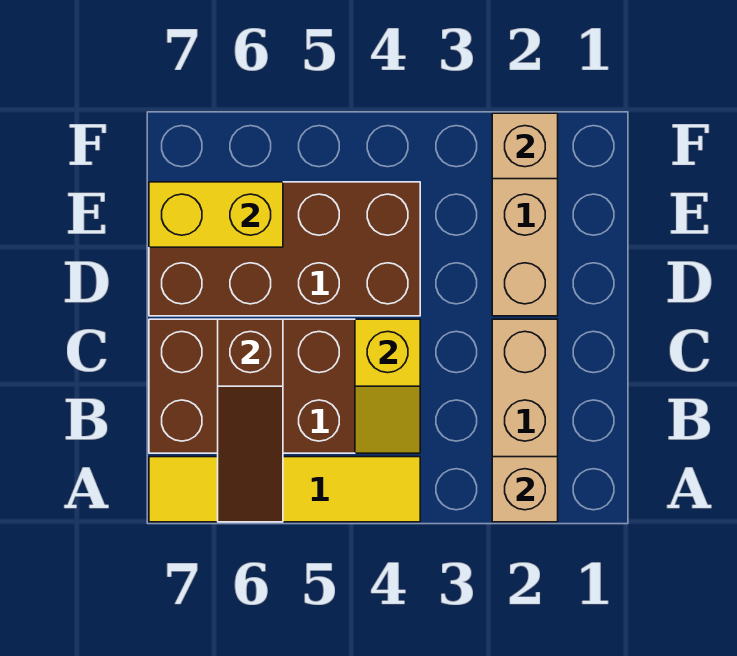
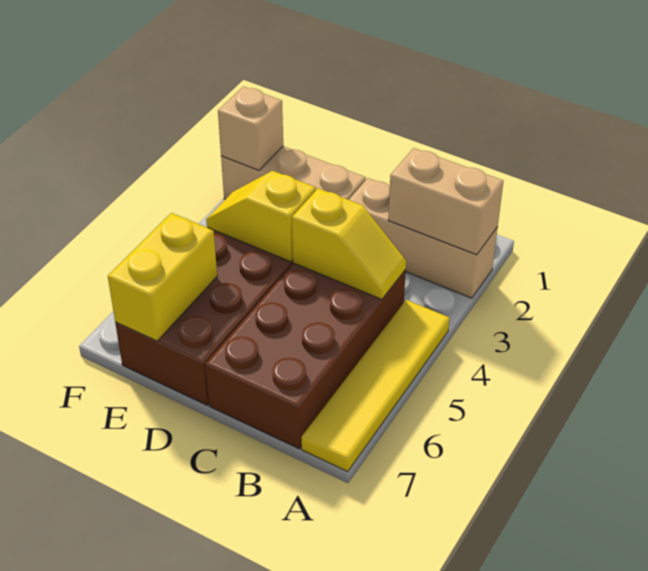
tan 1x1 brick [492,457,558,522] -> tan 1x2 brick [388,148,503,255]
brown 1x3 slope [218,319,283,522] -> none
none -> yellow 1x2 slope [206,171,316,262]

